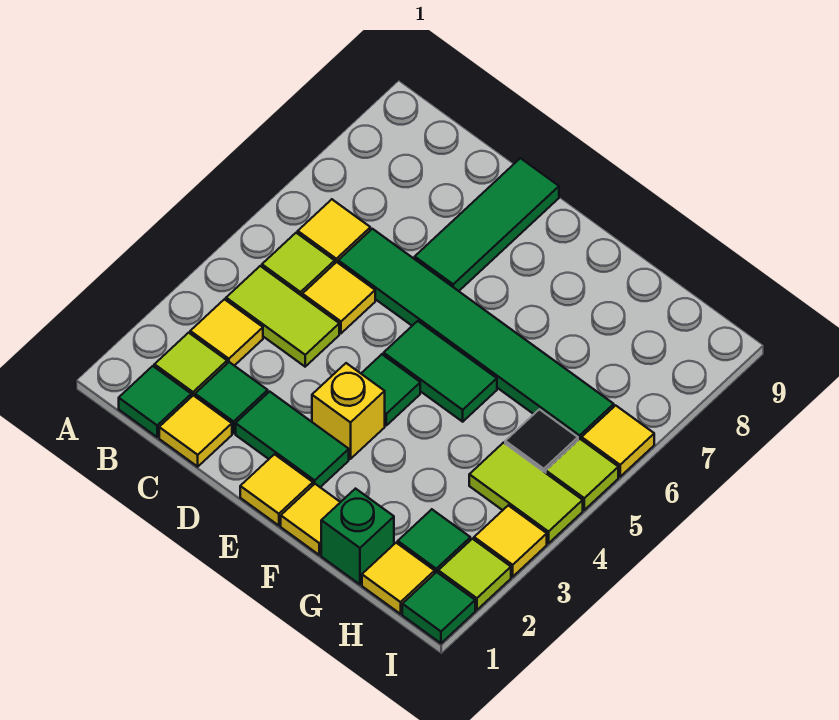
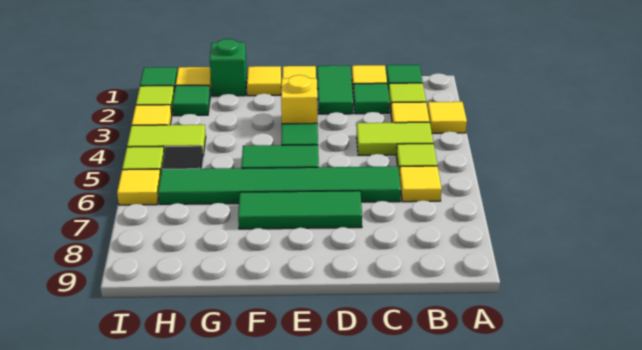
yellow 1x1 tile [302,262,375,333] -> yellow 1x1 tile moved to [428,102,467,133]
green 1x2 tile [236,392,349,487] -> green 1x2 tile turned to [317,66,353,114]
green 1x3 tile [415,158,559,291] -> green 1x3 tile turned to [238,191,362,229]

